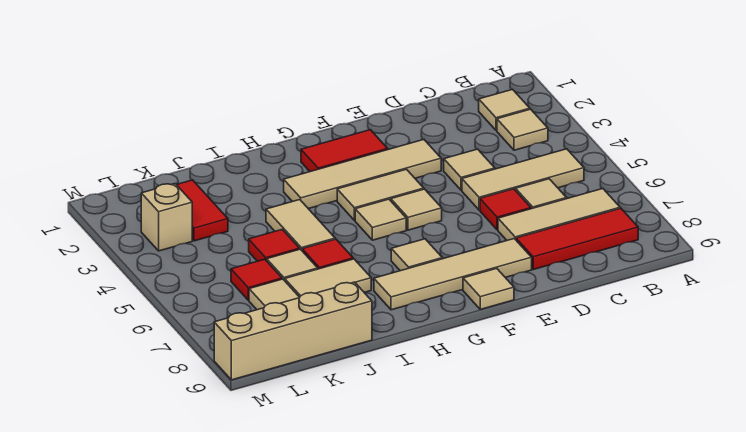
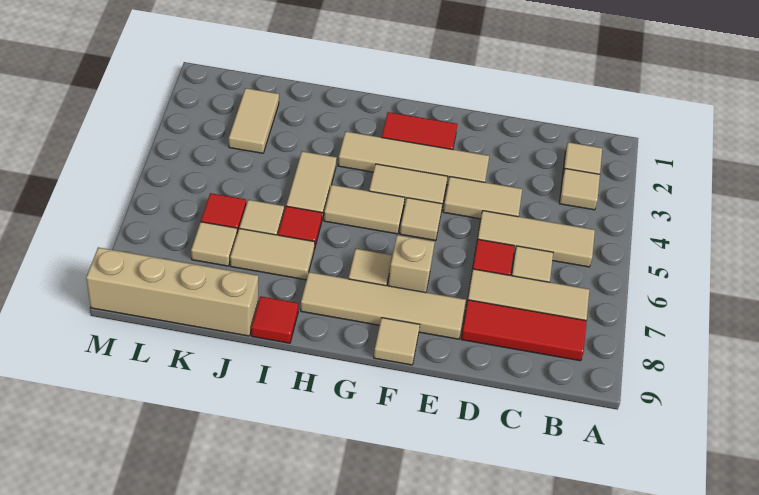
tan 1x1 tile [444,149,495,190] -> tan 1x2 tile [443,177,522,219]
tan 1x1 tile [355,199,406,240] -> tan 1x2 tile [324,185,405,234]
red 1x1 tile [249,229,300,261] -> red 1x1 tile moved to [252,296,299,343]
red 1x2 tile [177,180,228,241] -> tan 1x2 tile [229,88,279,153]
tan 1x1 brick [141,184,192,251] -> tan 1x1 brick moved to [388,235,435,292]

